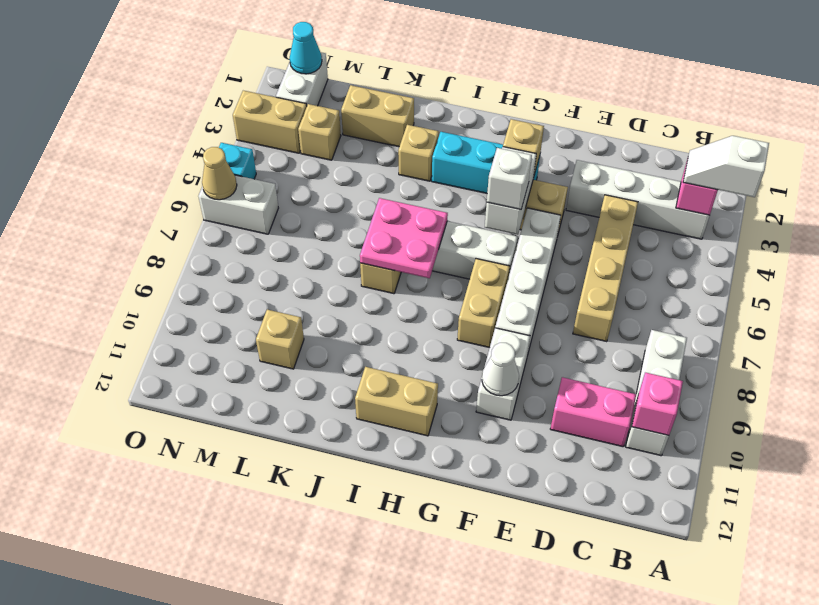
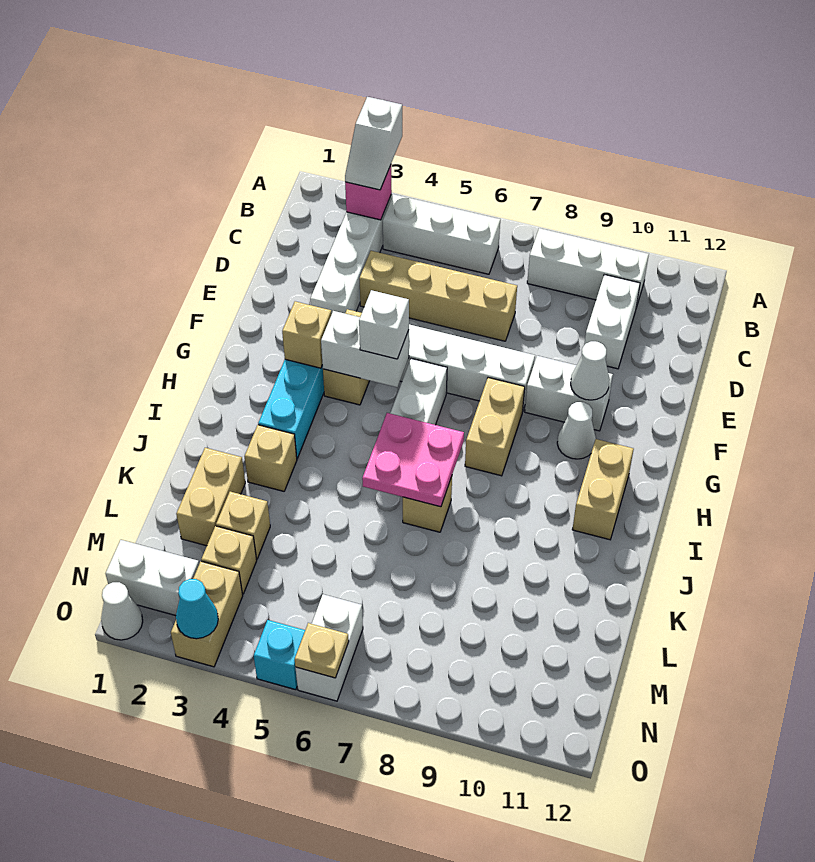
none -> white 1x3 brick [383,194,500,274]
pink 1x1 brick [632,373,683,435] -> none
pink 1x2 brick [550,377,636,447] -> white 1x2 brick [584,275,640,369]
tan 1x2 brick [457,259,510,348] -> tan 1x2 brick turned to [465,378,525,476]
none -> white 1x1 cone [557,402,596,459]
tan 1x1 brick [256,310,304,369] -> tan 1x1 brick moved to [216,492,270,559]
cyan 1x1 cone [290,22,322,74] -> cyan 1x1 cone moved to [176,579,218,639]
none -> white 1x1 cone [101,582,143,640]
tan 1x1 cone [202,147,237,200] -> tan 1x1 plate [295,623,349,678]

